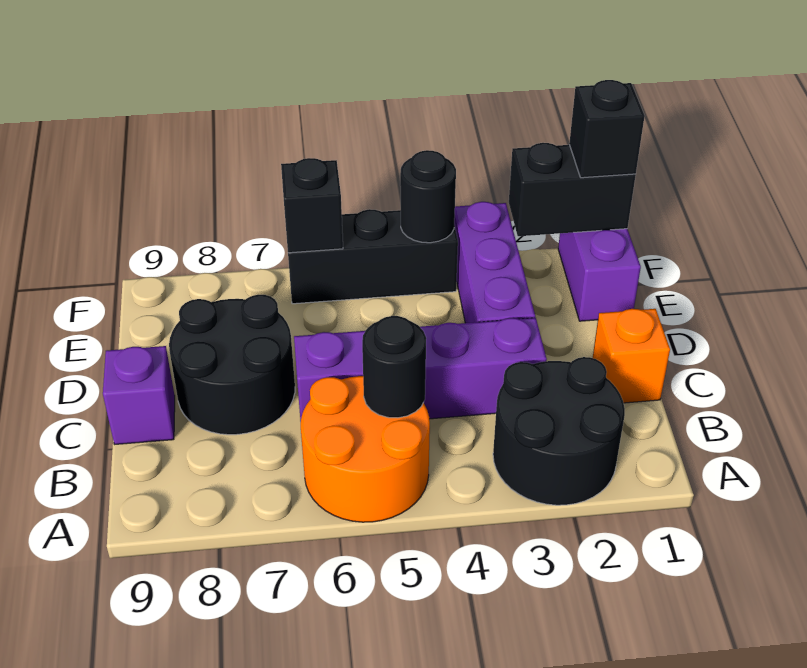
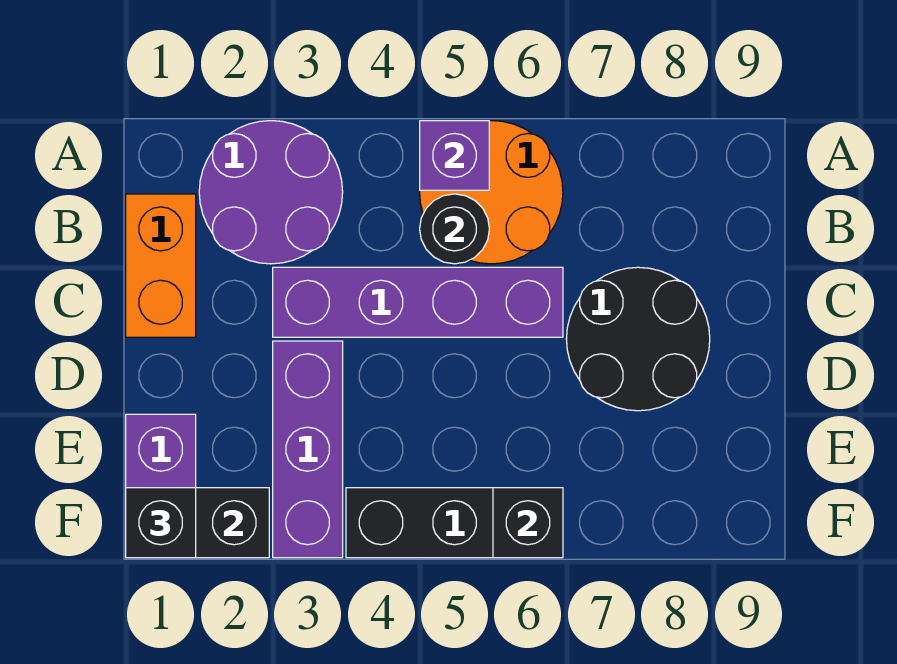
black 2x2 round brick [493,357,625,505] -> purple 2x2 round brick [199,121,343,264]
orange 1x1 brick [593,309,670,403] -> orange 1x2 brick [126,194,196,337]
purple 1x1 brick [103,346,175,444] -> purple 1x1 brick moved to [420,121,489,190]
black 1x1 round brick [400,150,456,243] -> none

